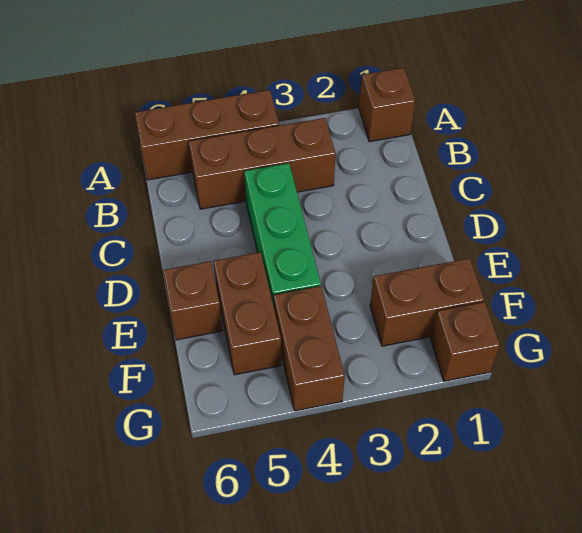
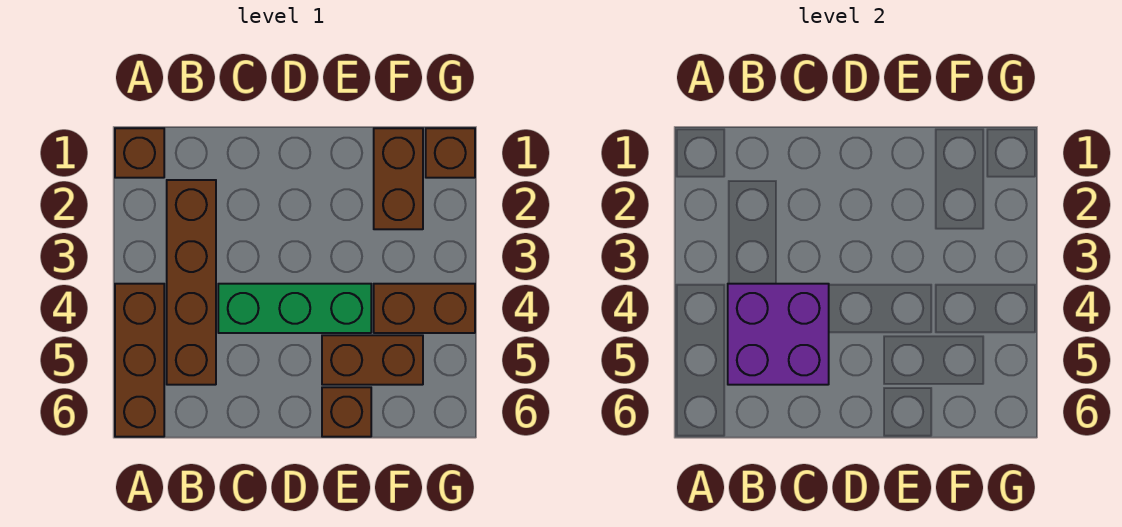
brown 1x3 brick [189,118,336,209] -> brown 1x4 brick [167,180,216,385]
none -> purple 2x2 brick [728,284,829,385]

